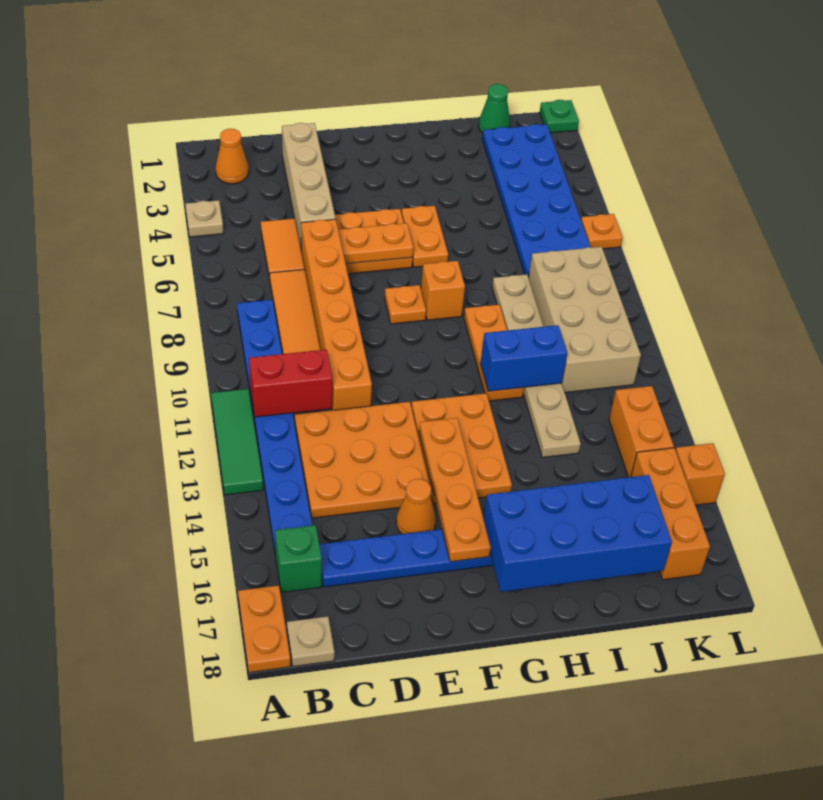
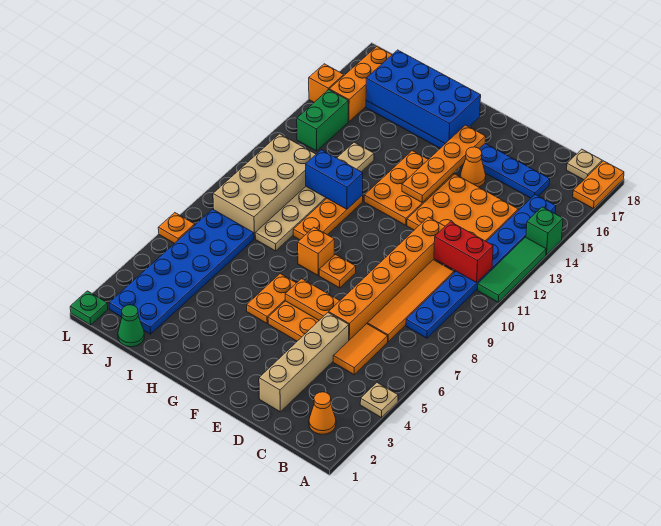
green 1x1 brick [275,525,322,593] -> green 1x1 brick moved to [526,207,563,255]
orange 1x2 brick [609,386,674,477] -> green 1x2 brick [297,90,348,151]

